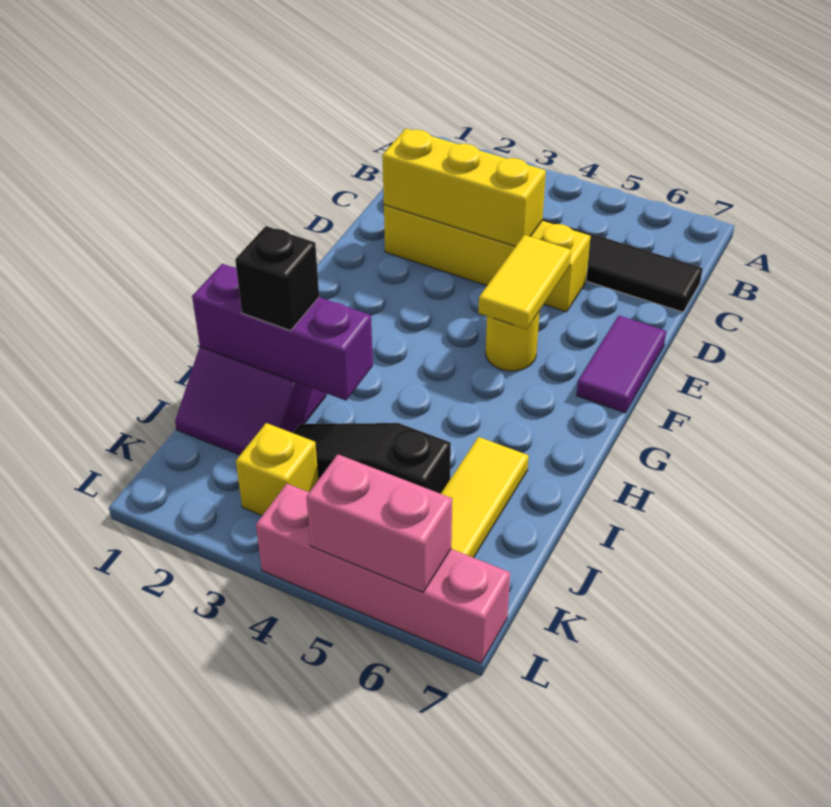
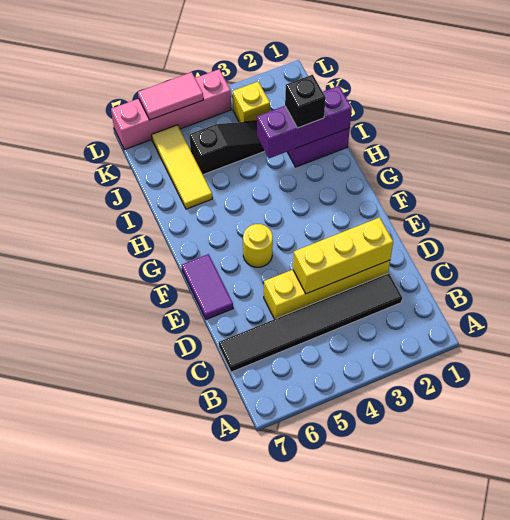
yellow 1x2 tile [478,235,571,329] -> none
pink 1x2 brick [306,455,452,592] -> pink 1x2 tile [138,72,203,120]

